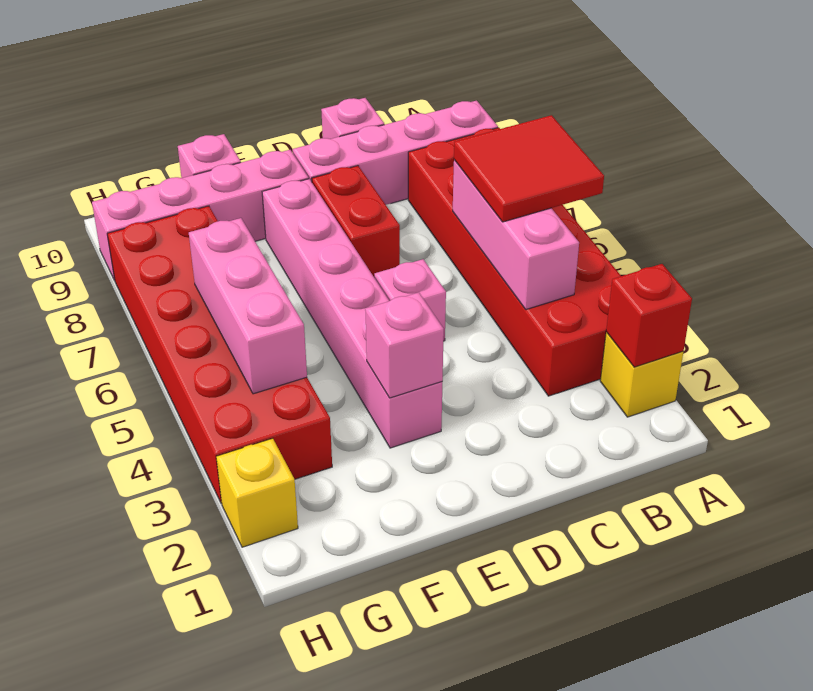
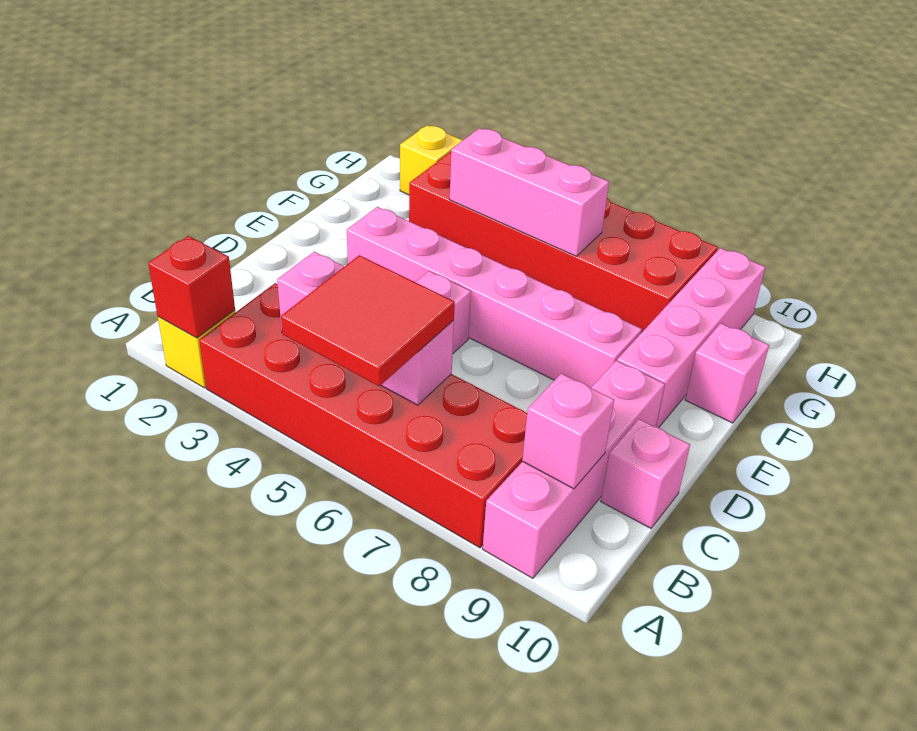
red 1x2 brick [312,166,400,278] -> none
pink 1x1 brick [365,293,444,398] -> pink 1x1 brick moved to [522,374,614,489]

